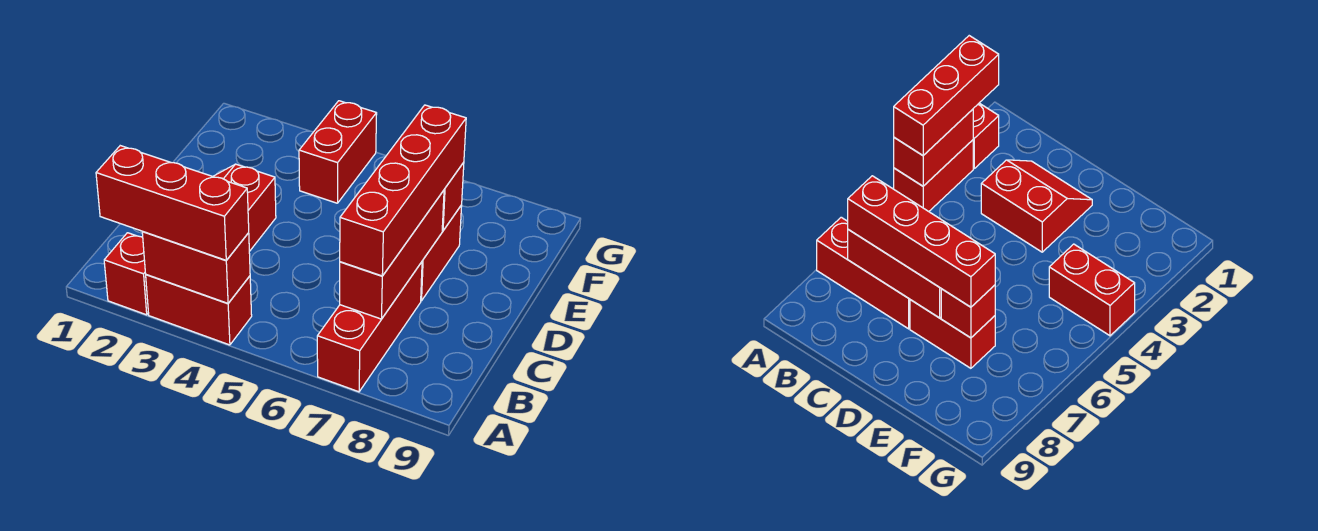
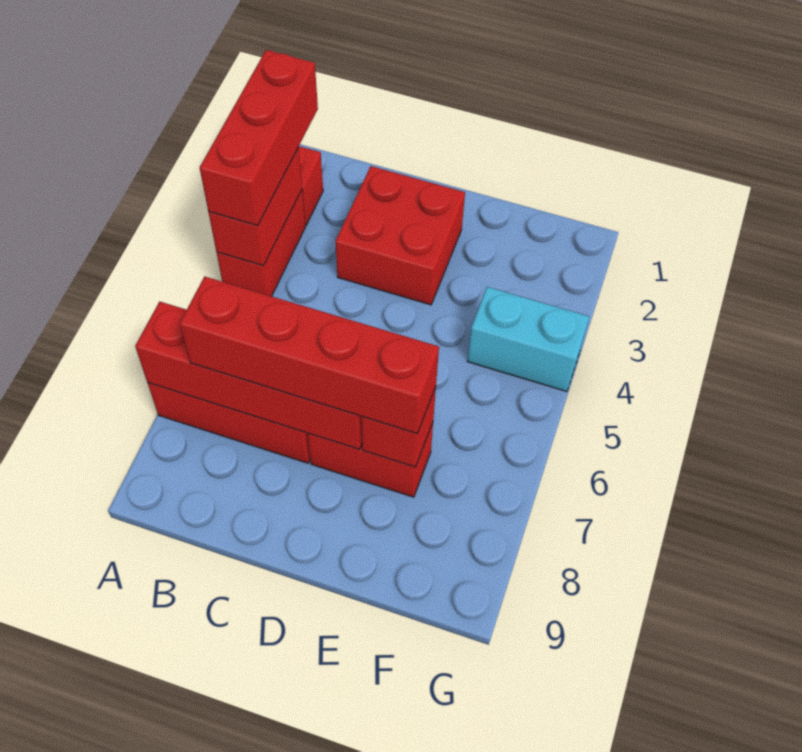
red 1x3 brick [340,190,444,319] -> red 1x4 brick [135,302,362,449]
red 2x2 slope [213,164,276,251] -> red 2x2 brick [335,166,465,305]
red 1x2 brick [299,101,377,203] -> cyan 1x2 brick [467,287,589,391]

